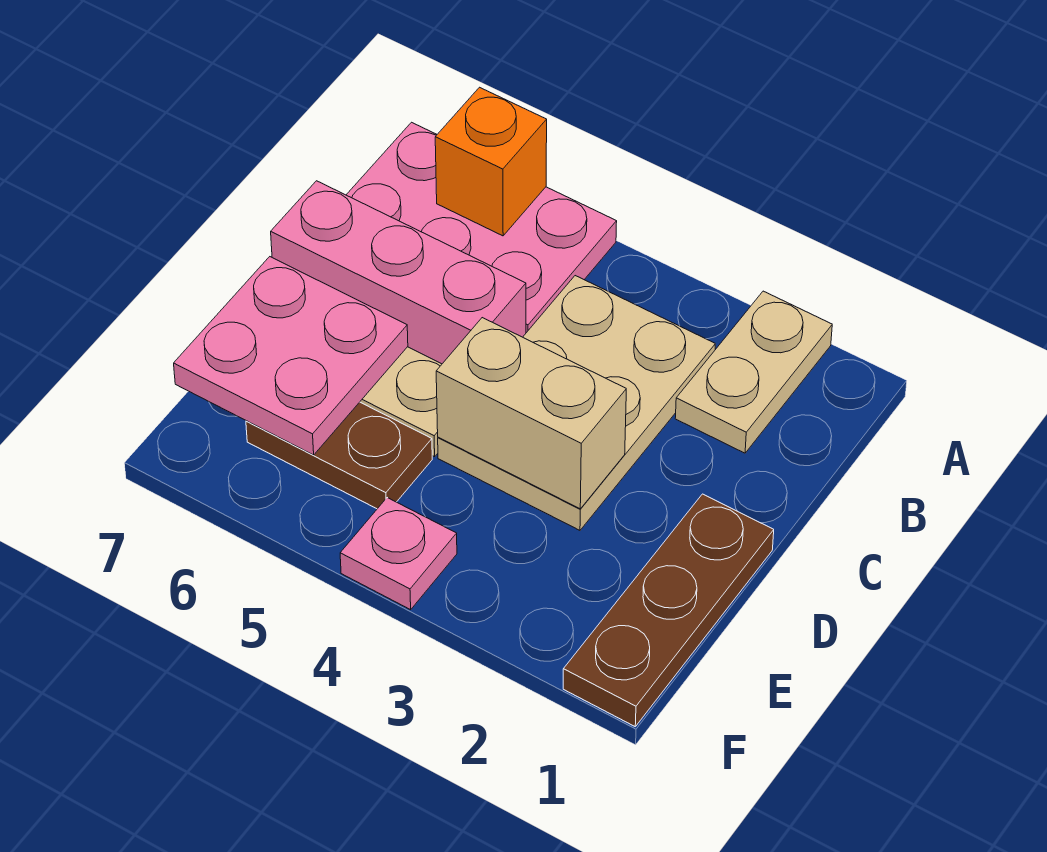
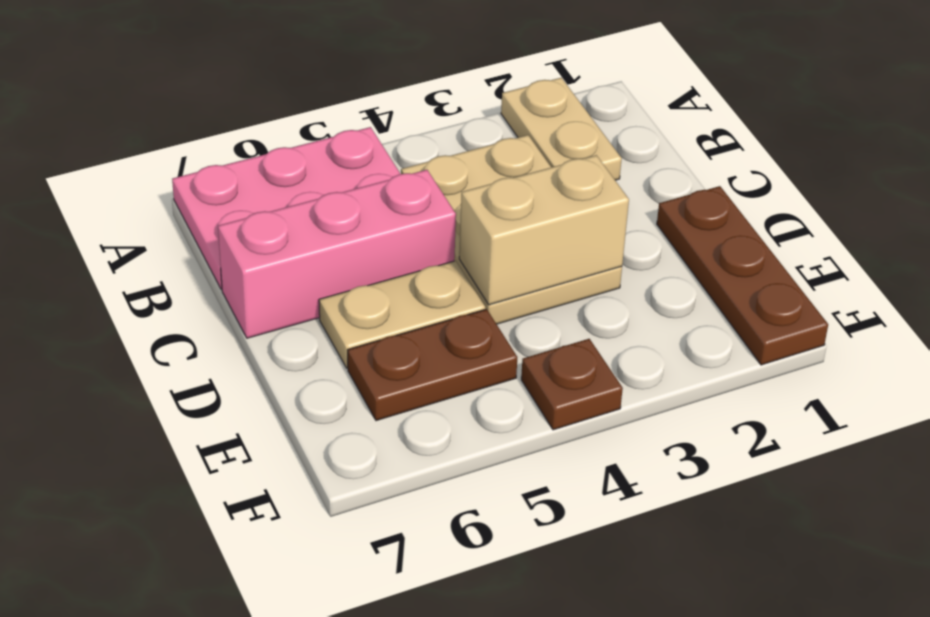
orange 1x1 brick [435,87,547,236] -> none
pink 2x2 plate [174,257,408,455] -> none
pink 1x1 plate [340,498,457,610] -> brown 1x1 plate [521,339,623,430]

